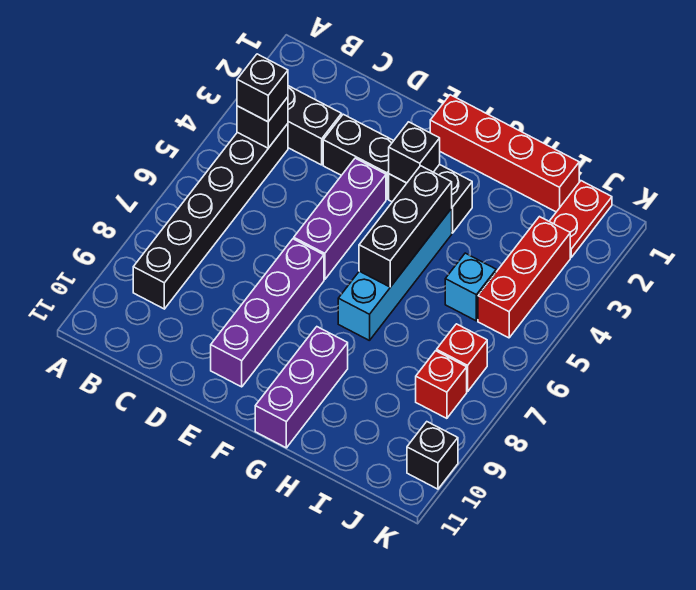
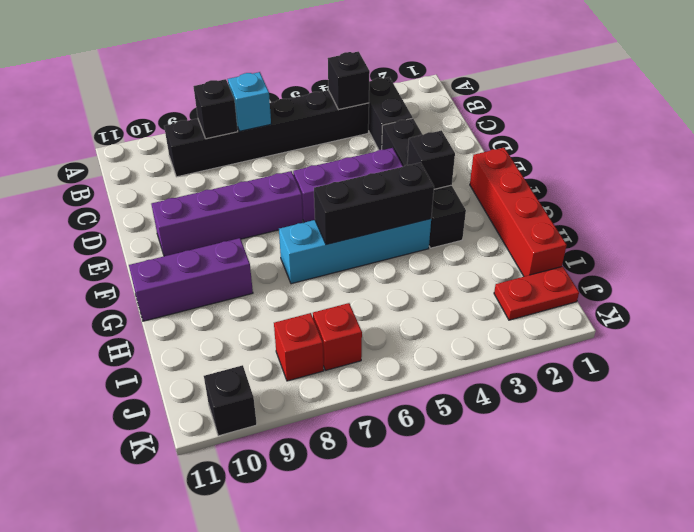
black 1x1 brick [237,54,288,122] -> black 1x1 brick moved to [193,79,238,139]
cyan 1x1 brick [445,253,496,321] -> cyan 1x1 brick moved to [228,72,271,131]
red 1x3 brick [478,217,570,338] -> none

